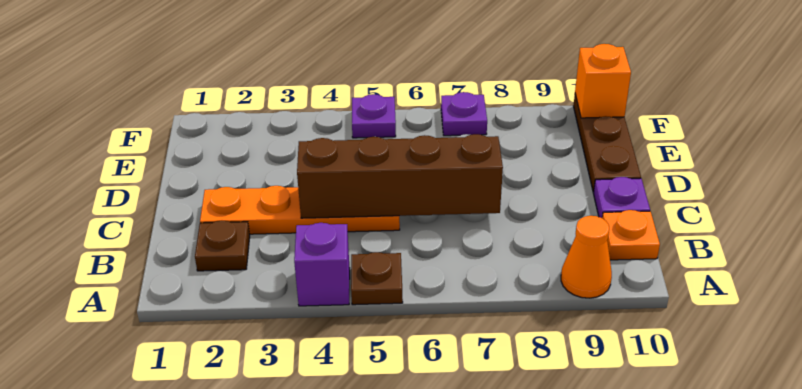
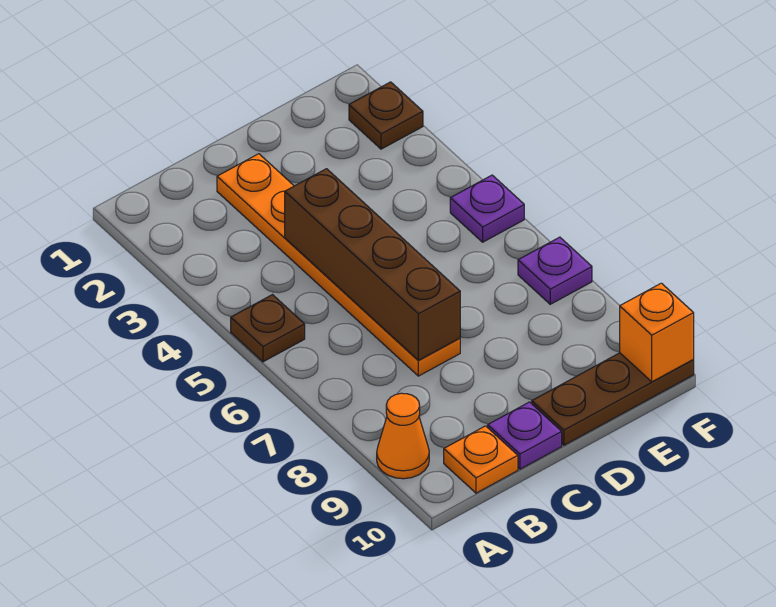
purple 1x1 brick [294,223,350,306] -> none
brown 1x1 plate [195,221,250,271] -> brown 1x1 plate moved to [349,82,423,149]
orange 1x4 plate [200,186,400,234] -> orange 1x6 plate [217,154,460,376]

